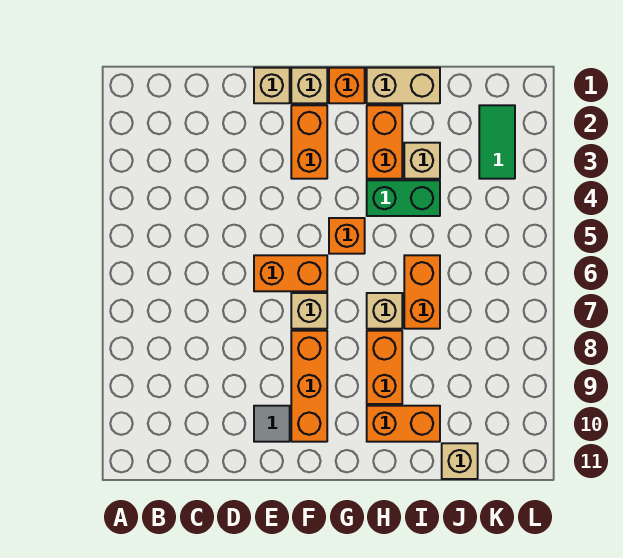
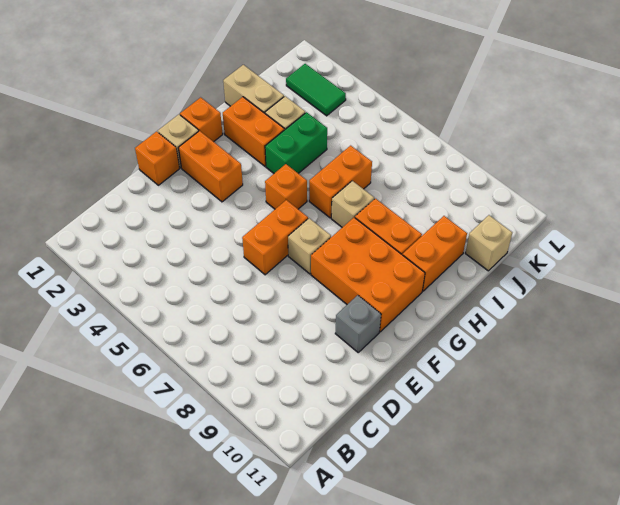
tan 1x1 brick [254,68,290,103] -> orange 1x1 brick [135,132,179,185]
grey 1x1 tile [254,406,290,442] -> grey 1x1 brick [335,295,381,352]
orange 1x3 brick [291,331,327,442] -> orange 2x3 brick [311,218,425,332]
tan 1x2 brick [367,68,440,103] -> tan 1x2 brick turned to [223,65,284,113]
orange 1x2 brick [404,255,440,329] -> orange 1x2 brick turned to [309,146,372,218]

